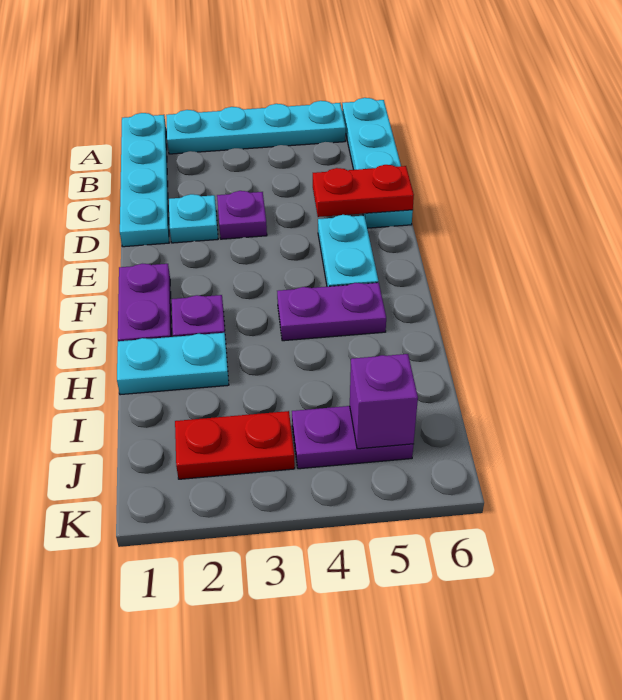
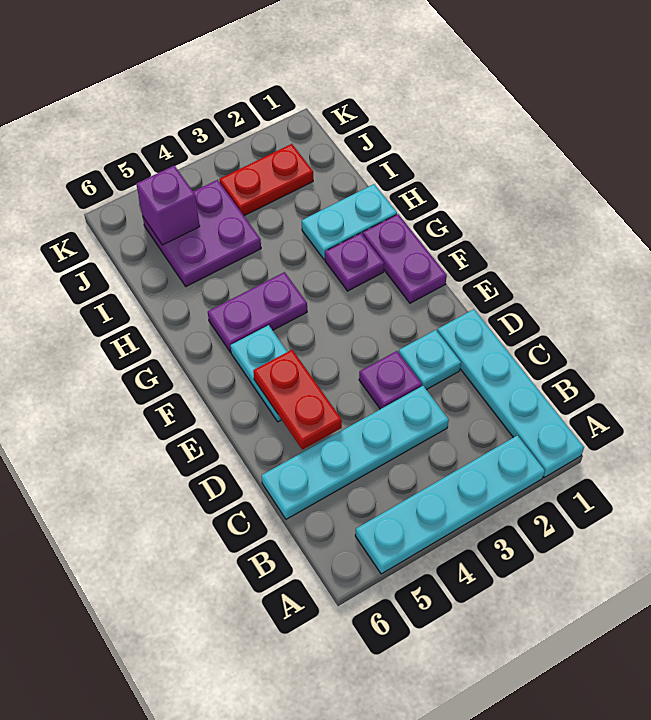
cyan 1x4 plate [342,98,413,228] -> cyan 1x4 plate turned to [261,386,449,519]
red 1x2 plate [313,165,414,217] -> red 1x2 plate turned to [253,350,342,449]
purple 1x2 plate [292,406,413,469] -> purple 2x2 plate [143,180,261,286]

